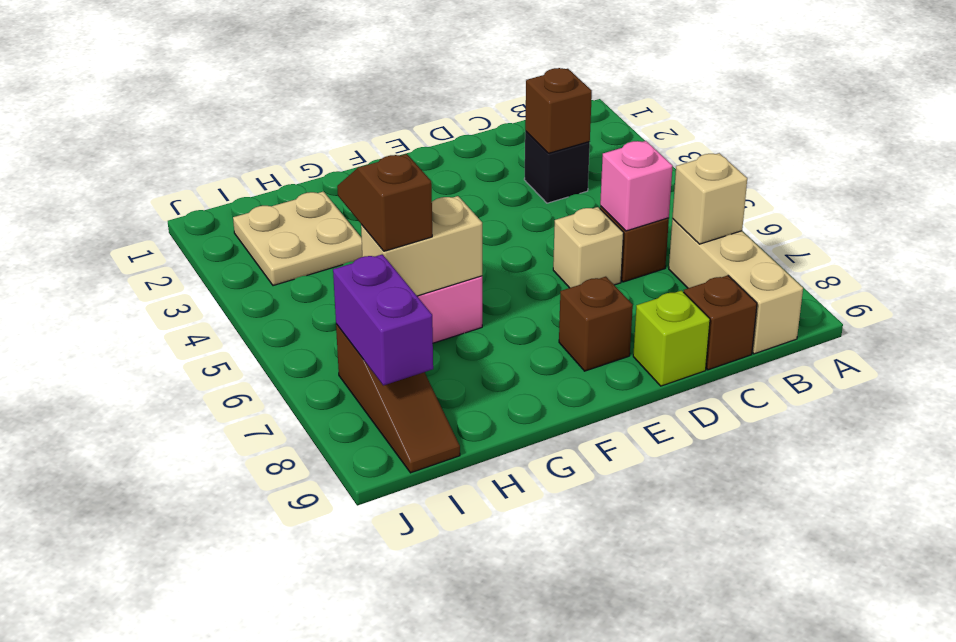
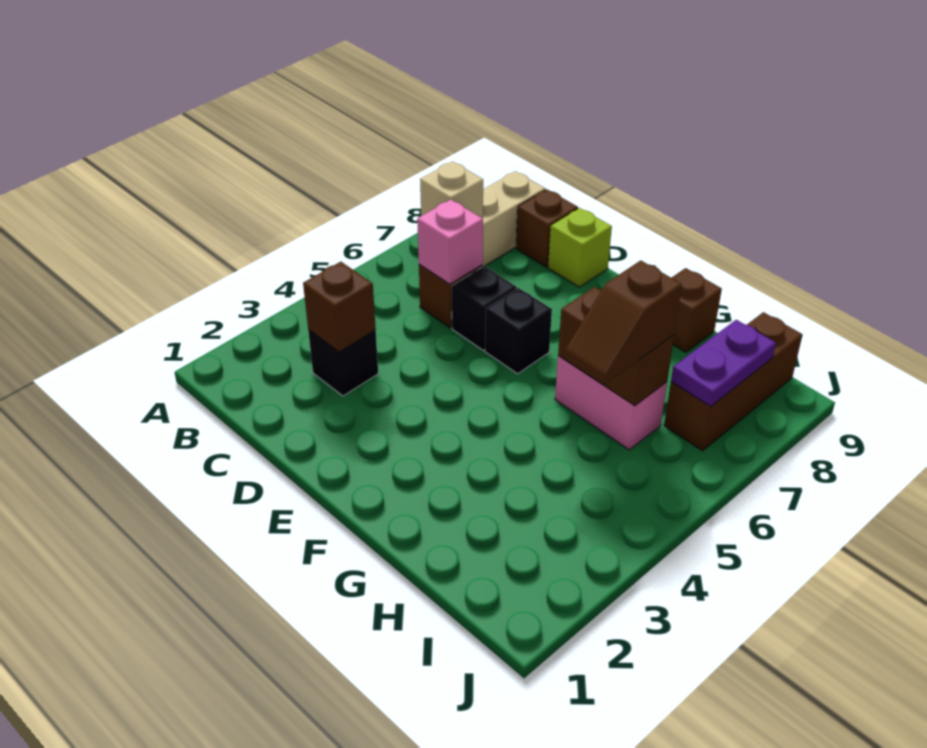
tan 1x1 brick [553,207,624,288] -> black 1x1 brick [452,266,517,350]
none -> black 1x1 brick [485,288,552,374]
brown 1x1 brick [559,277,633,371] -> brown 1x1 brick moved to [672,268,722,352]
tan 1x2 brick [361,196,482,296] -> brown 1x2 brick [558,287,674,406]
tan 2x2 plate [233,192,362,286] -> none
brown 1x3 slope [336,324,460,473] -> brown 1x3 brick [664,312,802,451]
purple 1x2 brick [333,254,433,385] -> purple 1x2 plate [671,320,776,407]

